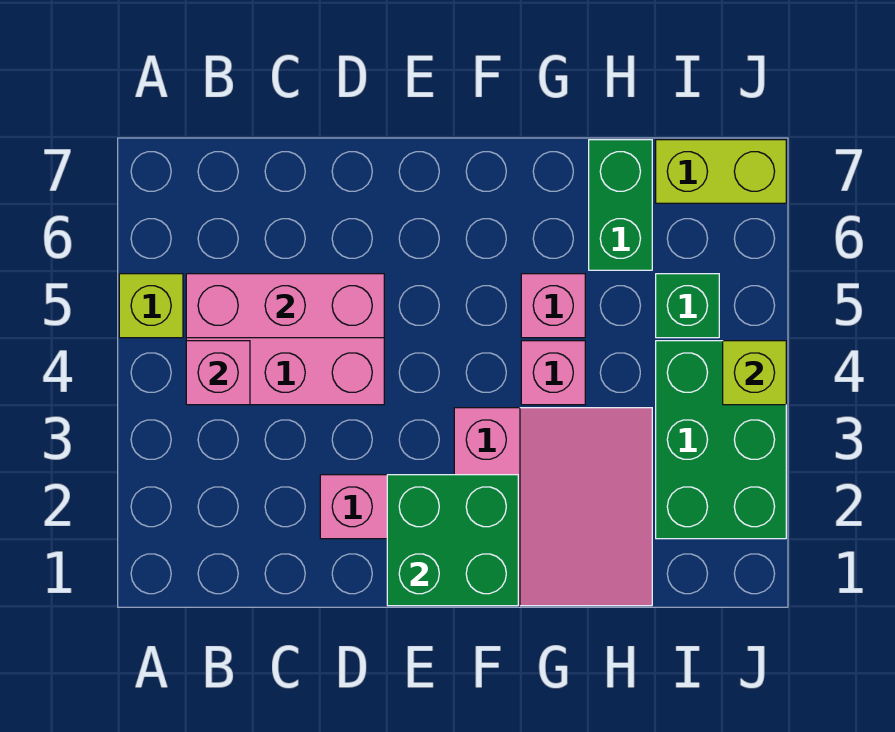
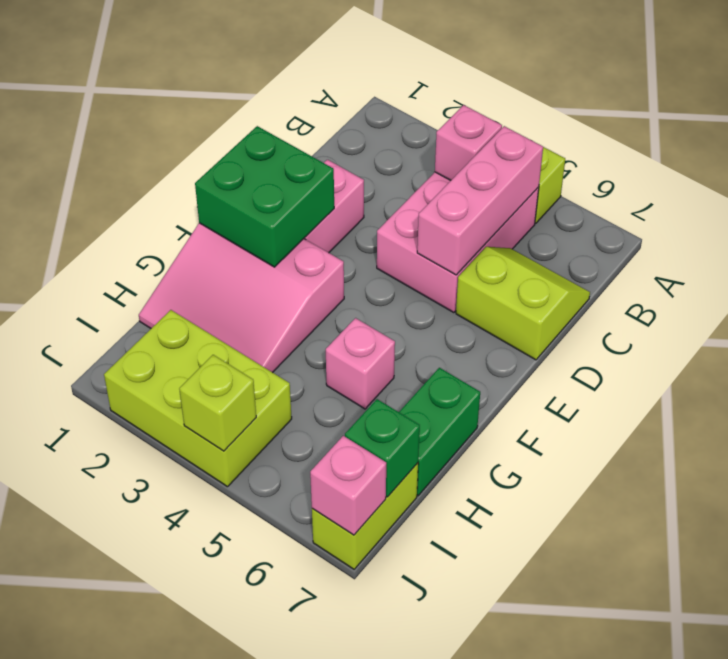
none -> lime 2x2 slope [456,247,590,360]
pink 1x1 brick [521,341,585,405] -> pink 1x1 brick moved to [310,436,386,535]
green 1x2 brick [589,140,652,270] -> green 1x2 brick turned to [399,368,480,496]
green 2x3 brick [656,341,786,539] -> lime 2x3 brick [104,310,292,487]
green 1x1 brick [656,274,719,338] -> green 1x1 brick moved to [345,399,420,497]

